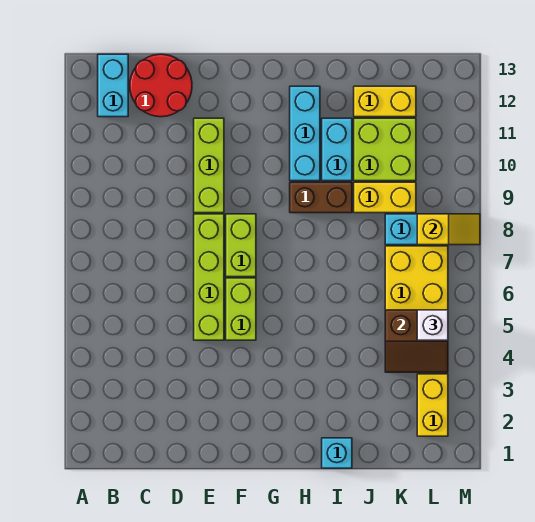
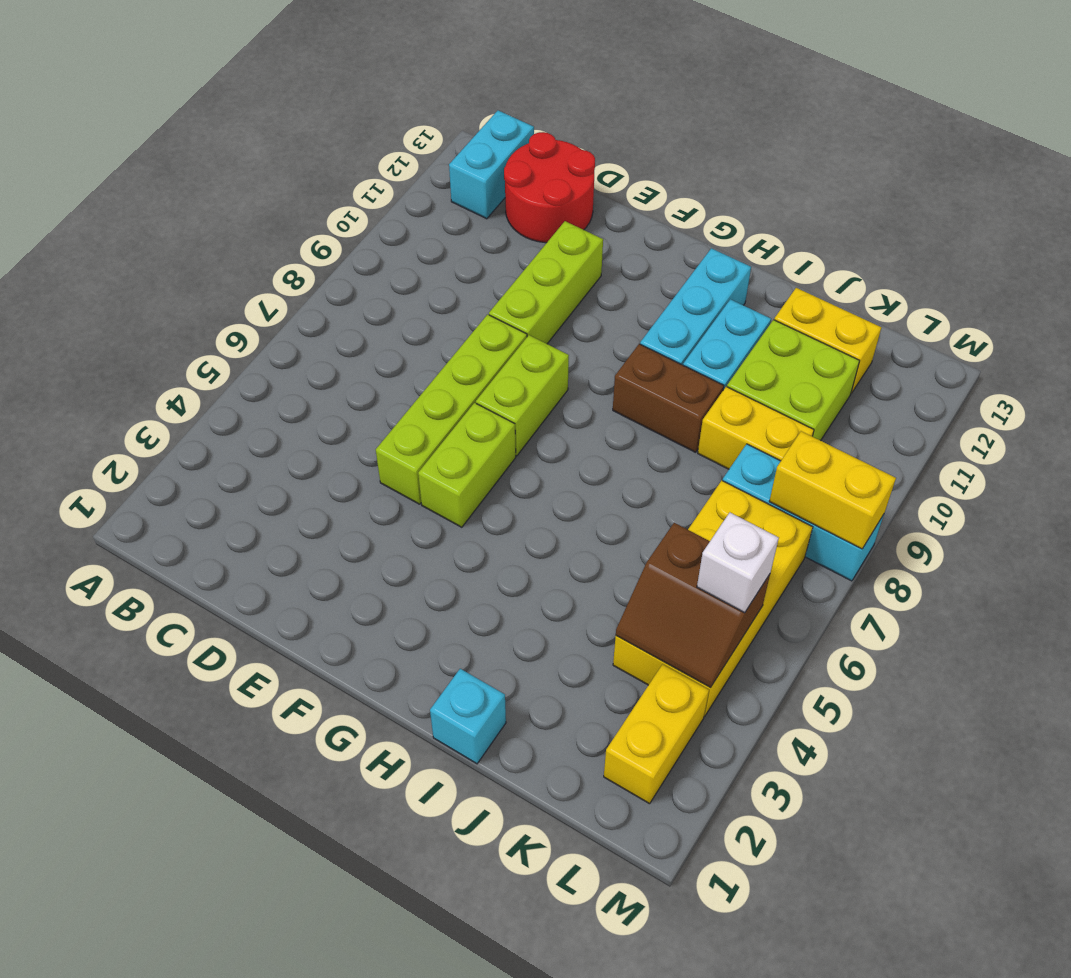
yellow 1x2 slope [417,214,480,245] -> yellow 1x2 brick [769,431,896,549]

